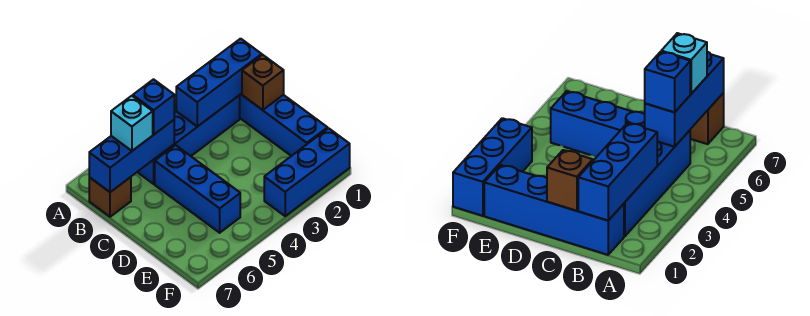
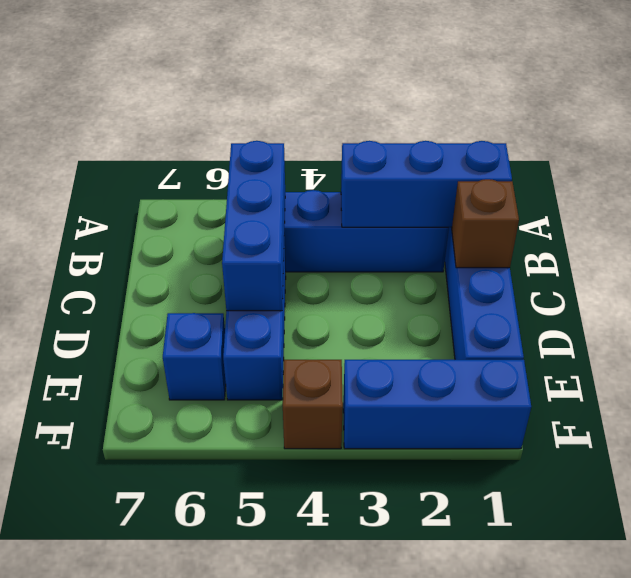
blue 1x3 brick [89,120,174,192] -> blue 1x3 brick turned to [222,141,285,311]
blue 1x1 brick [133,79,174,134] -> blue 1x1 brick moved to [163,313,226,400]
cyan 1x1 brick [111,96,153,151] -> none
brown 1x1 brick [89,177,131,217] -> brown 1x1 brick moved to [283,360,343,449]

